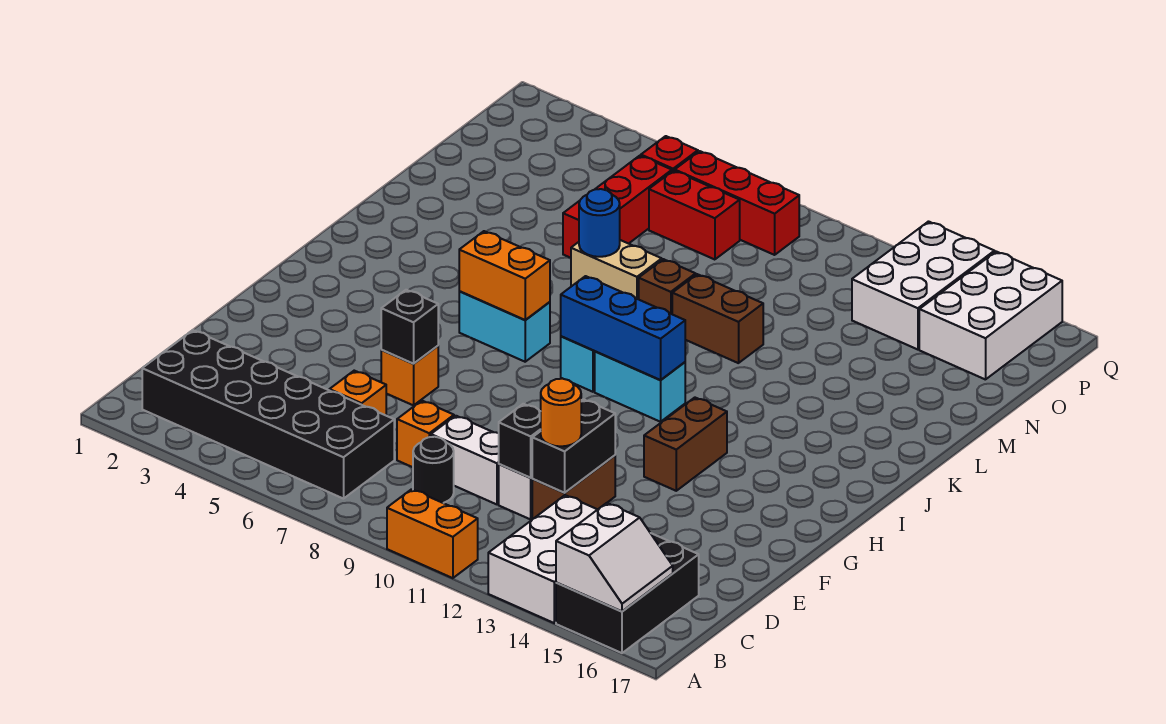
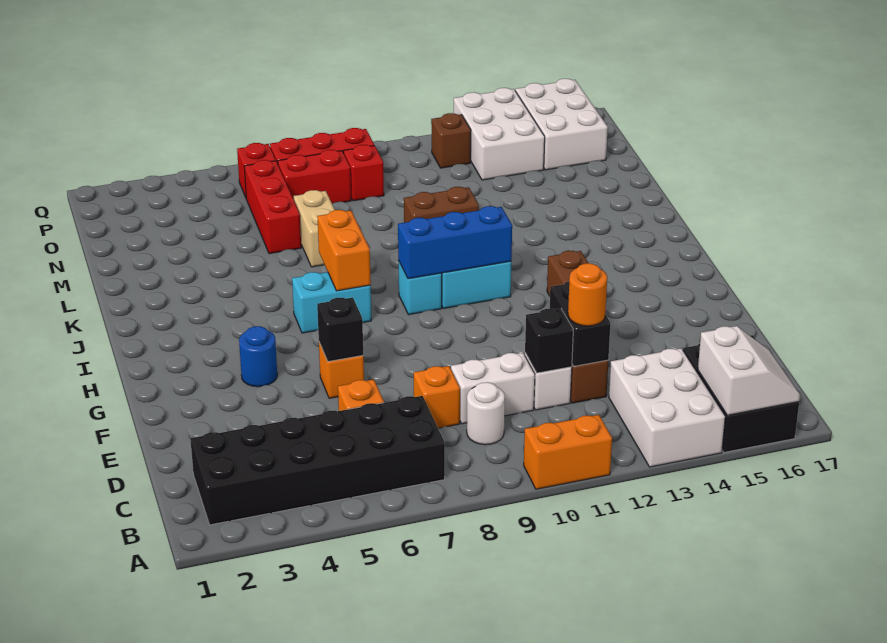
black 1x1 round brick [413,437,454,503] -> white 1x1 round brick [467,382,505,445]
orange 1x2 brick [459,231,550,320] -> orange 1x2 brick turned to [317,210,371,291]
tan 1x2 brick [571,240,662,299] -> tan 1x2 brick turned to [294,190,335,267]
blue 1x1 round brick [579,189,620,257] -> blue 1x1 round brick moved to [239,326,277,387]
brown 1x1 brick [639,259,696,314] -> brown 1x1 brick moved to [431,113,471,168]
none -> red 1x1 brick [344,145,384,201]

